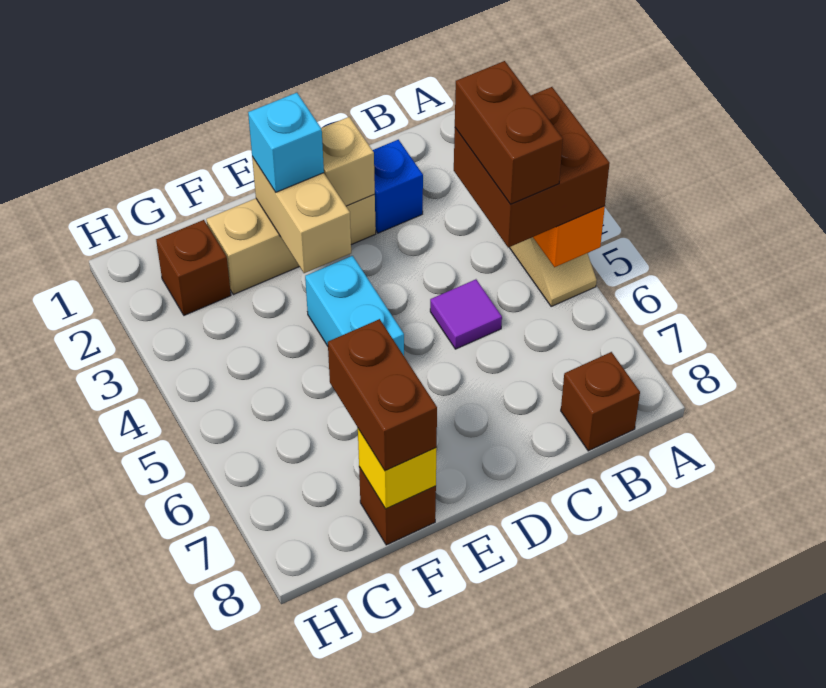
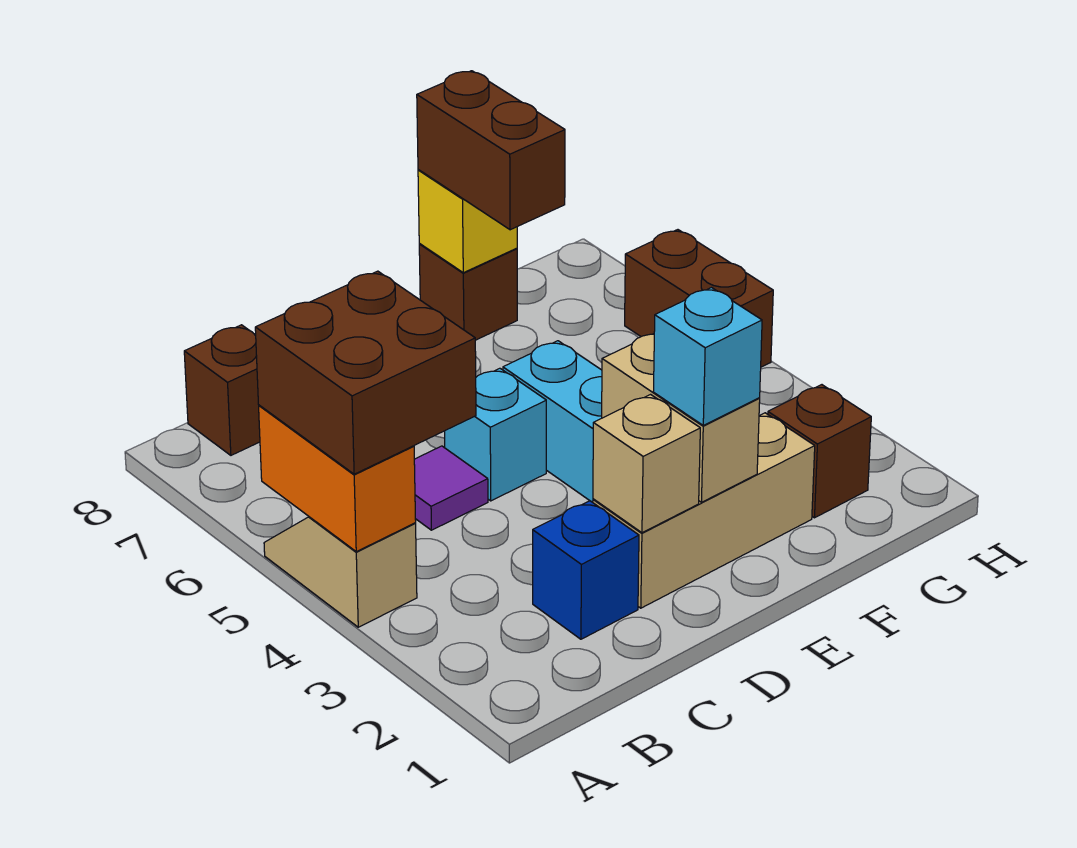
brown 1x2 brick [455,61,563,204] -> brown 1x2 brick moved to [625,230,773,367]
none -> cyan 1x1 brick [445,368,546,501]

